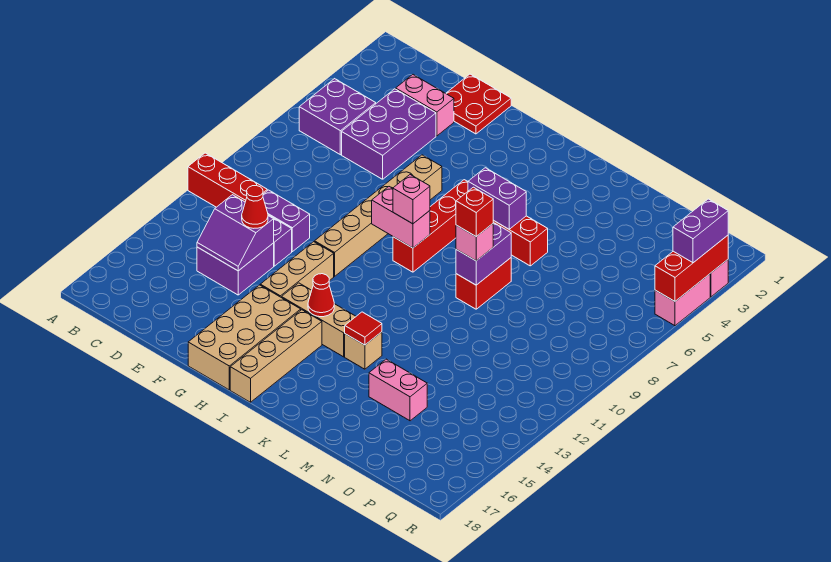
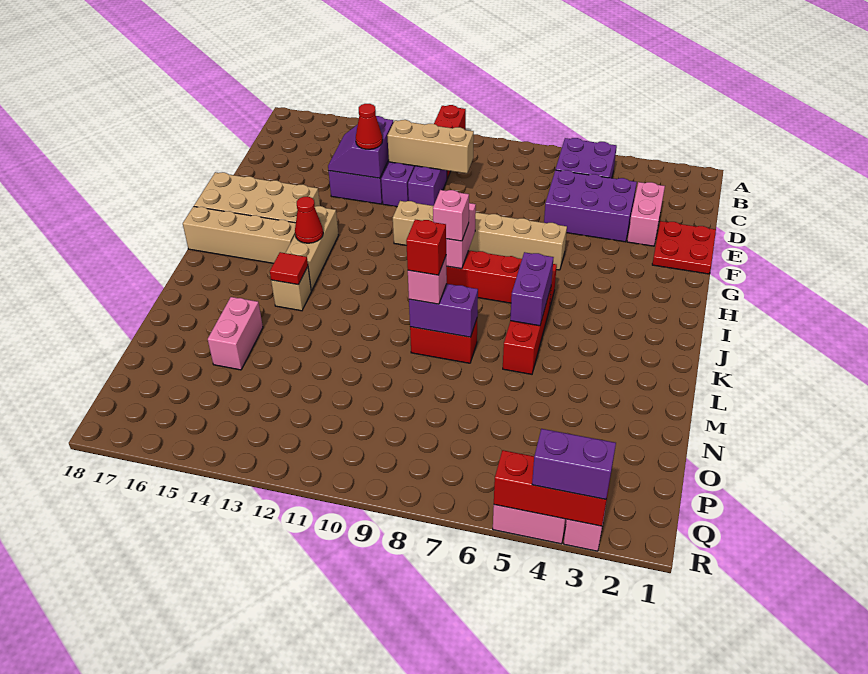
tan 1x3 brick [260,242,334,298] -> tan 1x3 brick moved to [387,120,474,173]

